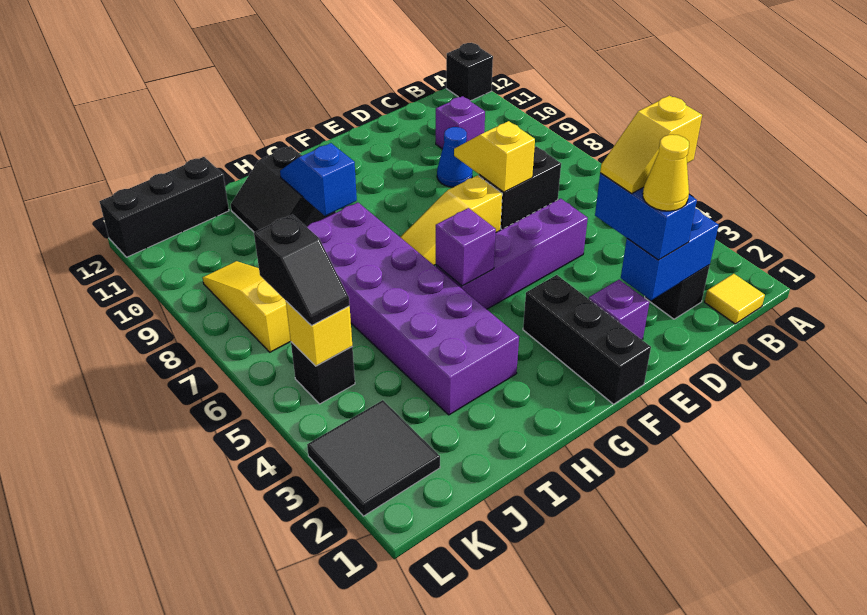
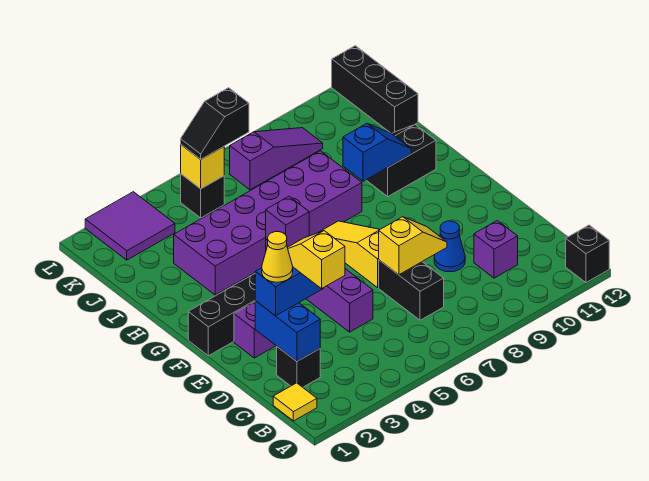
black 2x2 tile [307,400,440,516] -> purple 2x2 tile [85,192,175,260]
yellow 1x3 slope [203,261,291,352] -> purple 1x3 slope [230,128,323,190]

